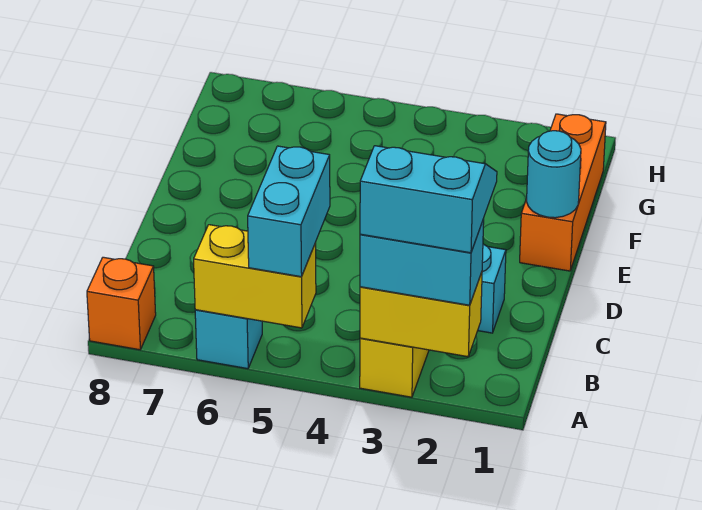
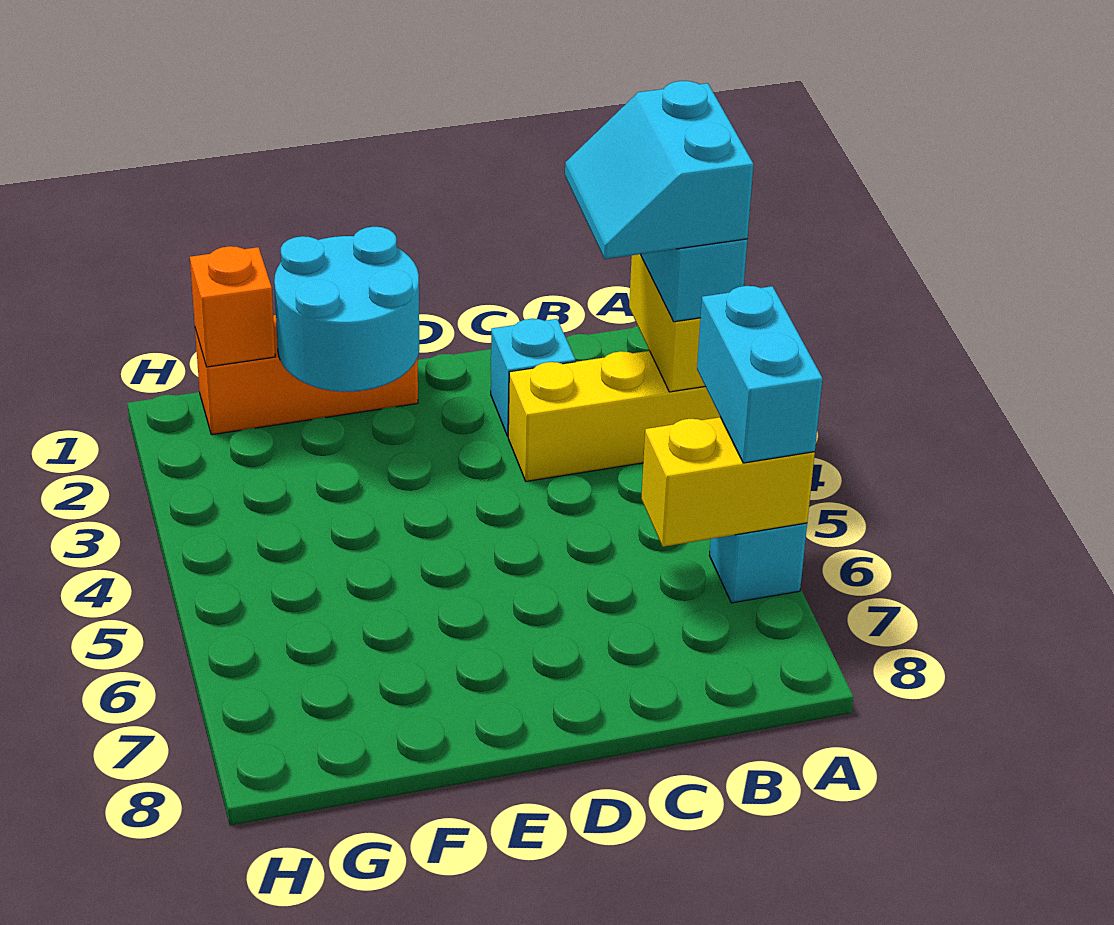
yellow 1x2 brick [194,225,316,328] -> yellow 1x2 brick turned to [641,417,815,547]
cyan 1x2 brick [248,146,330,277] -> cyan 1x2 brick turned to [697,286,823,463]
orange 1x1 brick [87,257,156,350] -> orange 1x1 brick moved to [190,246,275,367]
cyan 1x1 round brick [527,131,581,218] -> cyan 2x2 round brick [274,227,419,392]

